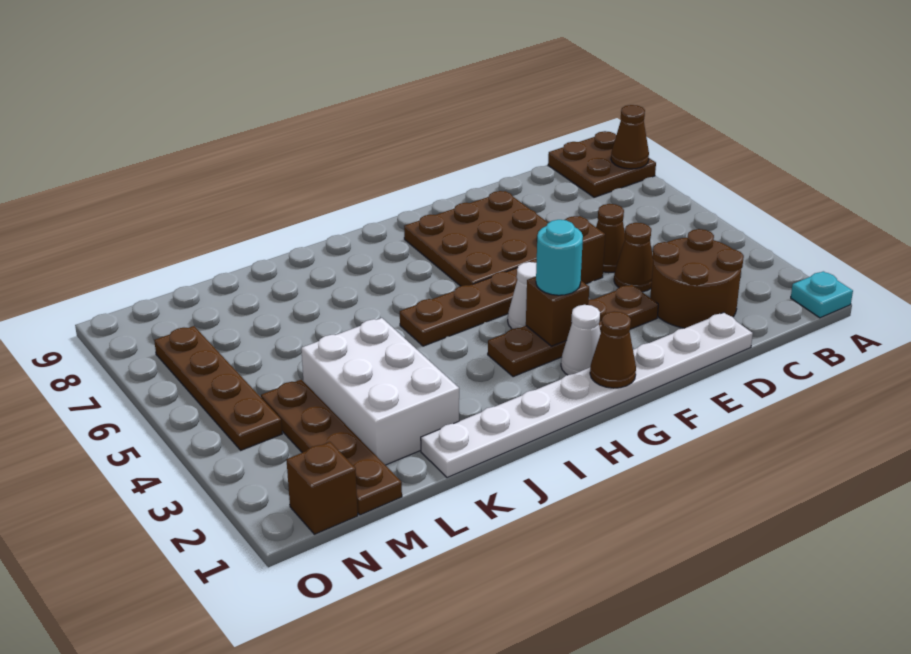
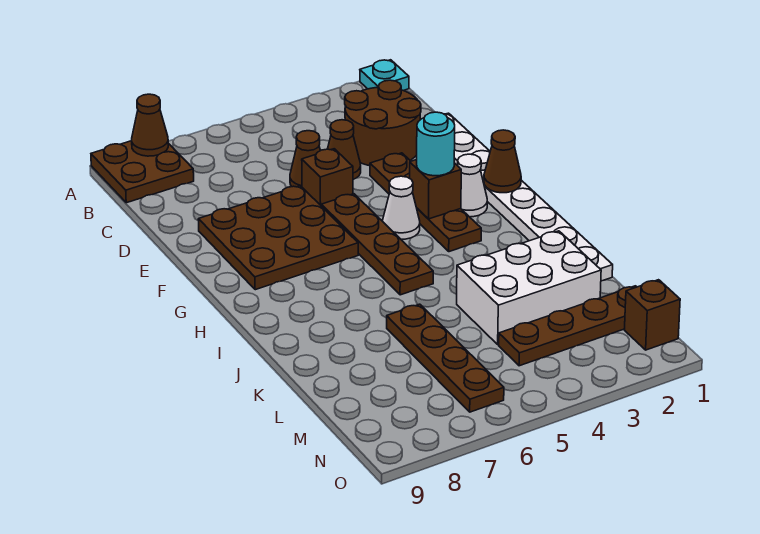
brown 1x4 plate [154,326,282,450] -> brown 1x4 plate turned to [387,304,504,412]

